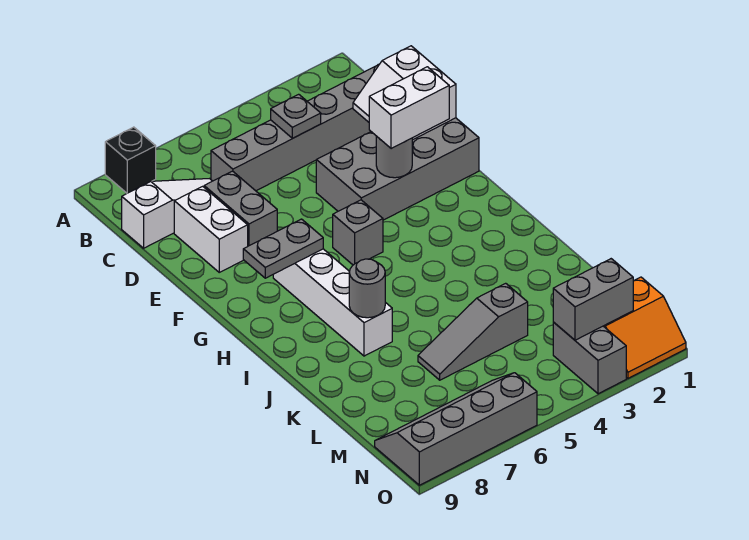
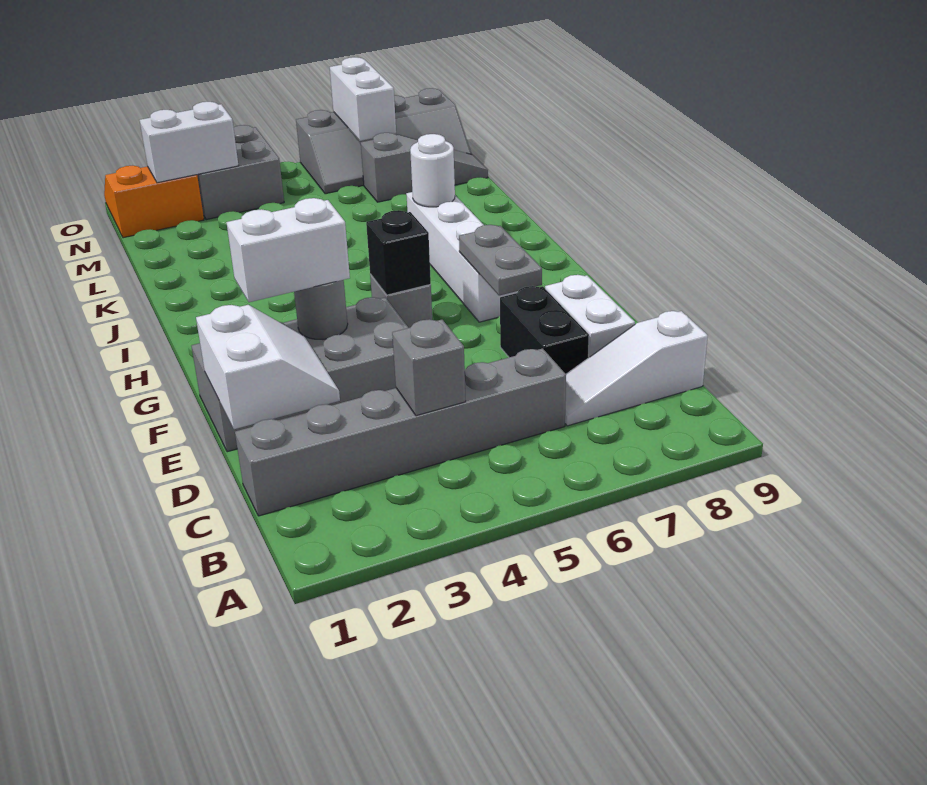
black 1x1 brick [105,127,156,193] -> black 1x1 brick moved to [366,210,431,295]
grey 1x1 plate [271,94,321,138] -> grey 1x1 brick [392,319,466,416]
grey 1x2 brick [204,171,277,246] -> black 1x2 brick [500,286,589,374]
grey 1x2 plate [243,219,323,278] -> grey 1x2 plate turned to [459,225,542,296]
grey 1x1 round brick [349,259,385,318] -> white 1x1 round brick [410,134,455,207]
grey 1x3 slope [418,283,528,380] -> grey 1x3 slope moved to [361,133,488,202]
grey 1x2 brick [553,259,633,340] -> white 1x2 brick [140,102,239,183]
grey 1x2 brick [553,322,626,394] -> grey 2x2 brick [197,125,284,220]
none -> white 1x2 brick [330,57,396,141]

